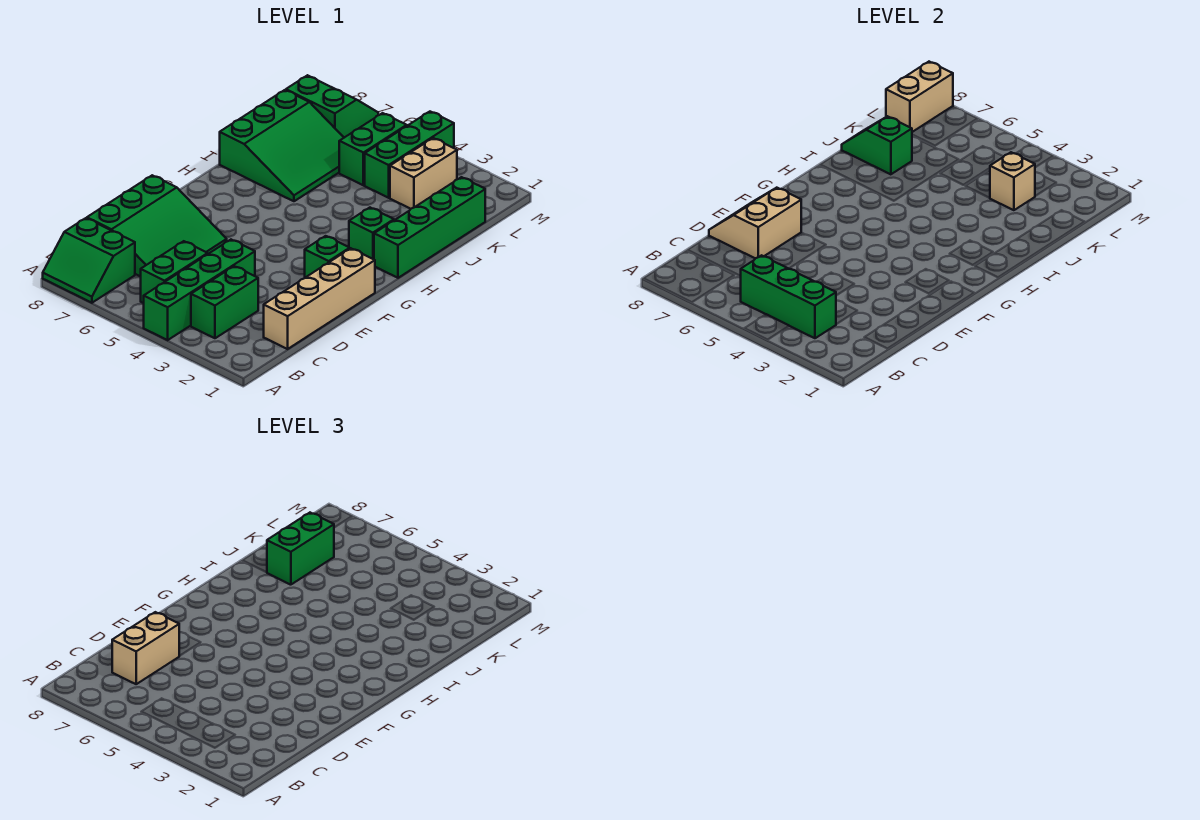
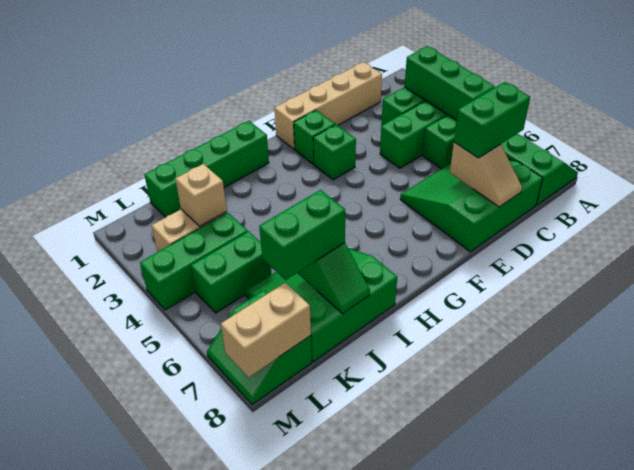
tan 1x2 brick [112,612,179,684] -> green 1x2 brick [454,82,530,158]
tan 2x2 slope [709,188,801,258] -> tan 1x2 slope [450,142,522,207]
green 1x1 brick [349,208,394,259] -> green 1x1 brick moved to [313,125,356,180]

